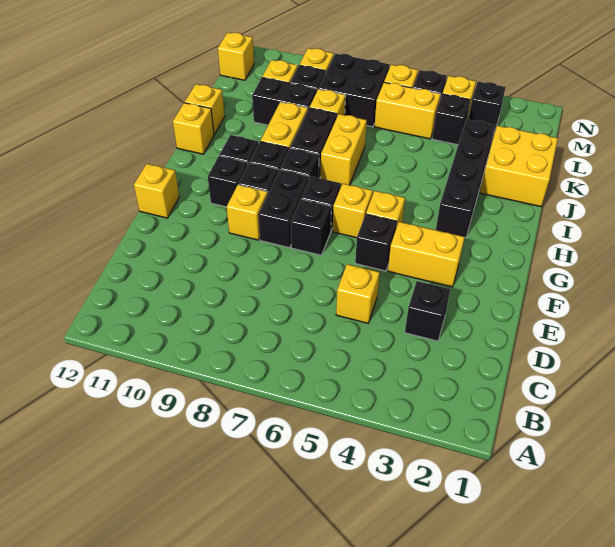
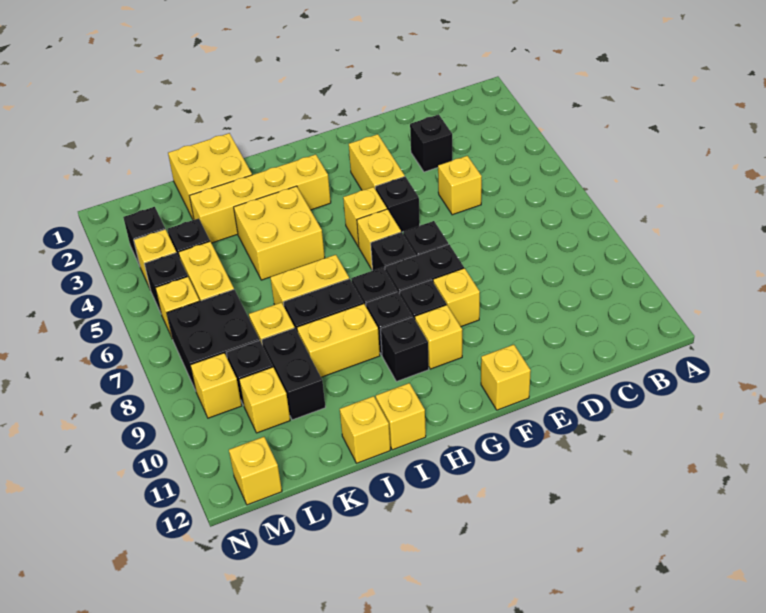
black 1x1 brick [208,156,248,207] -> yellow 1x1 brick [415,305,462,369]
black 1x4 brick [436,119,495,238] -> yellow 1x4 brick [190,154,331,243]
none -> yellow 2x2 brick [234,186,325,280]

